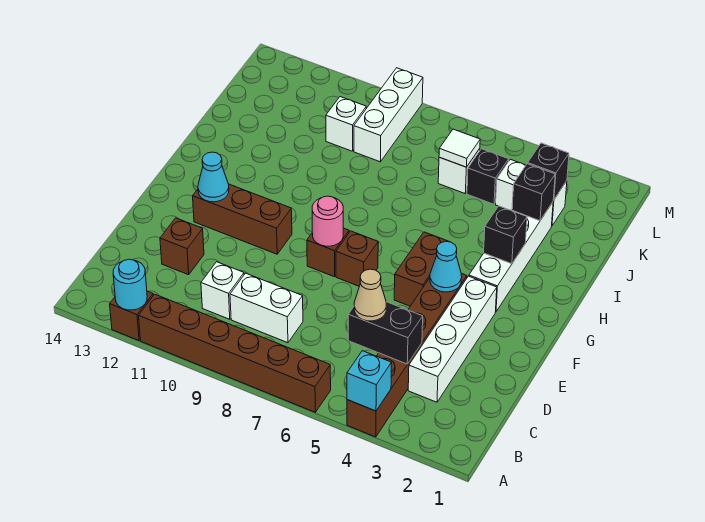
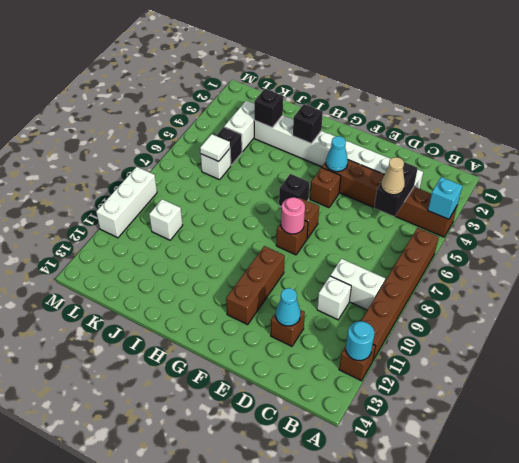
white 1x2 brick [230,273,303,343] -> white 1x2 brick turned to [330,259,385,310]
brown 1x2 brick [394,232,449,306] -> brown 1x1 brick [310,168,341,208]
cyan 1x1 cone [198,152,229,202] -> cyan 1x1 cone moved to [276,288,301,326]
black 1x1 brick [528,143,569,200] -> black 1x1 brick moved to [279,174,310,207]
white 1x3 brick [354,68,423,162] -> white 1x3 brick turned to [96,167,157,238]

